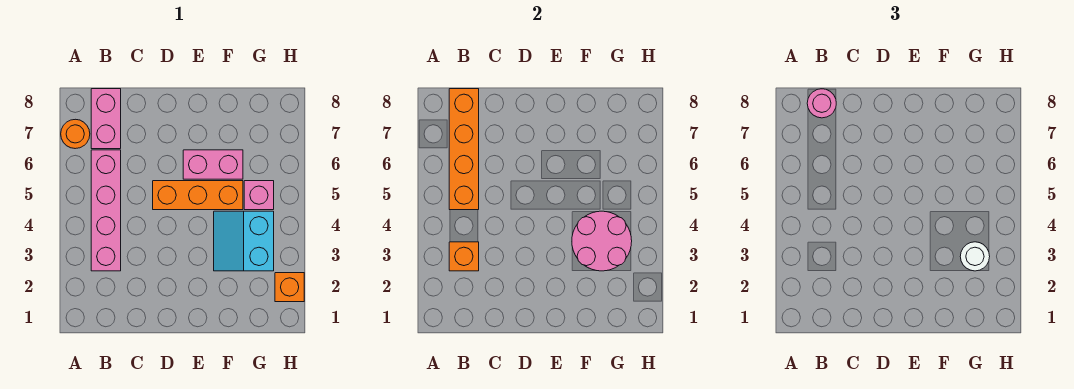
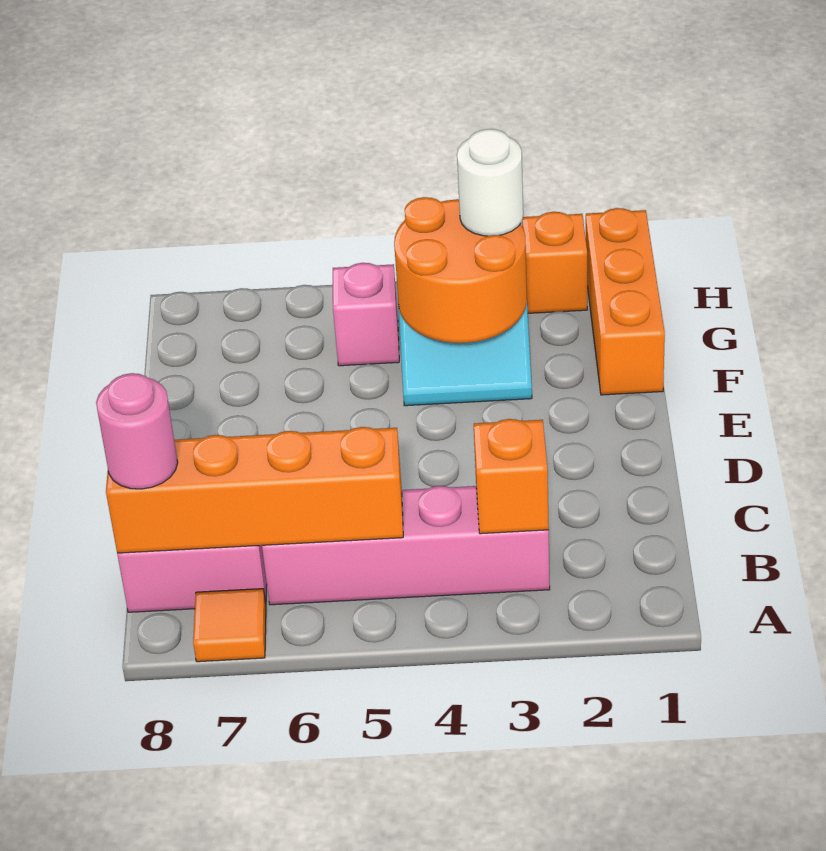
orange 1x1 round brick [61,119,90,149] -> orange 1x1 tile [193,589,266,662]
orange 1x3 brick [153,181,243,210] -> orange 1x3 brick moved to [586,208,665,395]
pink 1x2 brick [183,150,243,179] -> none
pink 2x2 round brick [572,211,632,271] -> orange 2x2 round brick [394,197,527,343]

